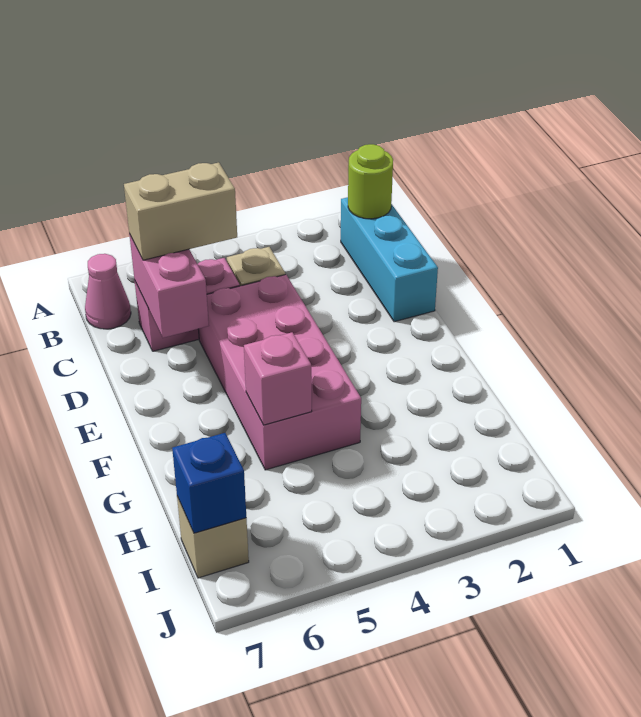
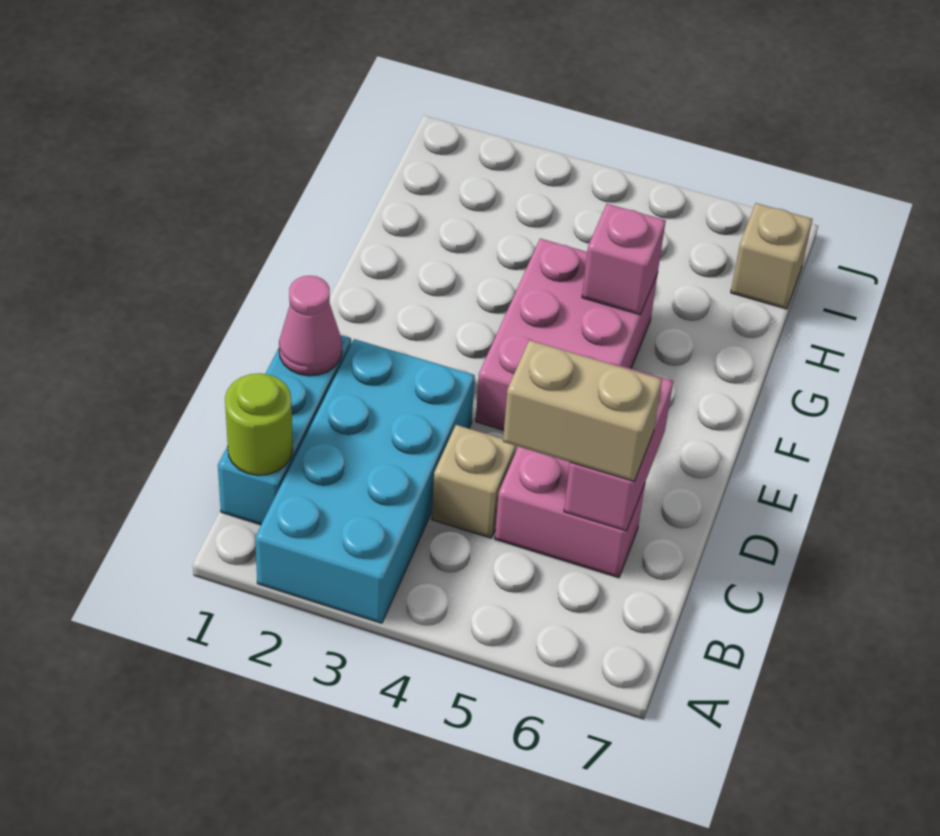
none -> cyan 2x4 brick [255,339,475,623]
pink 1x1 cone [85,254,131,329] -> pink 1x1 cone moved to [279,276,342,376]
pink 2x4 brick [199,275,361,470] -> pink 2x3 brick [476,239,658,430]
blue 1x1 brick [172,433,246,533] -> none

